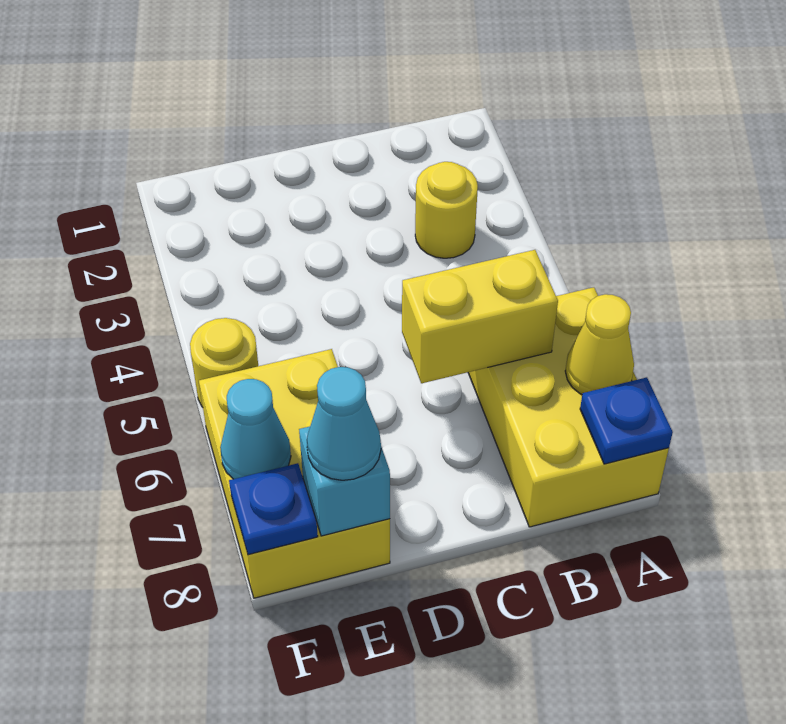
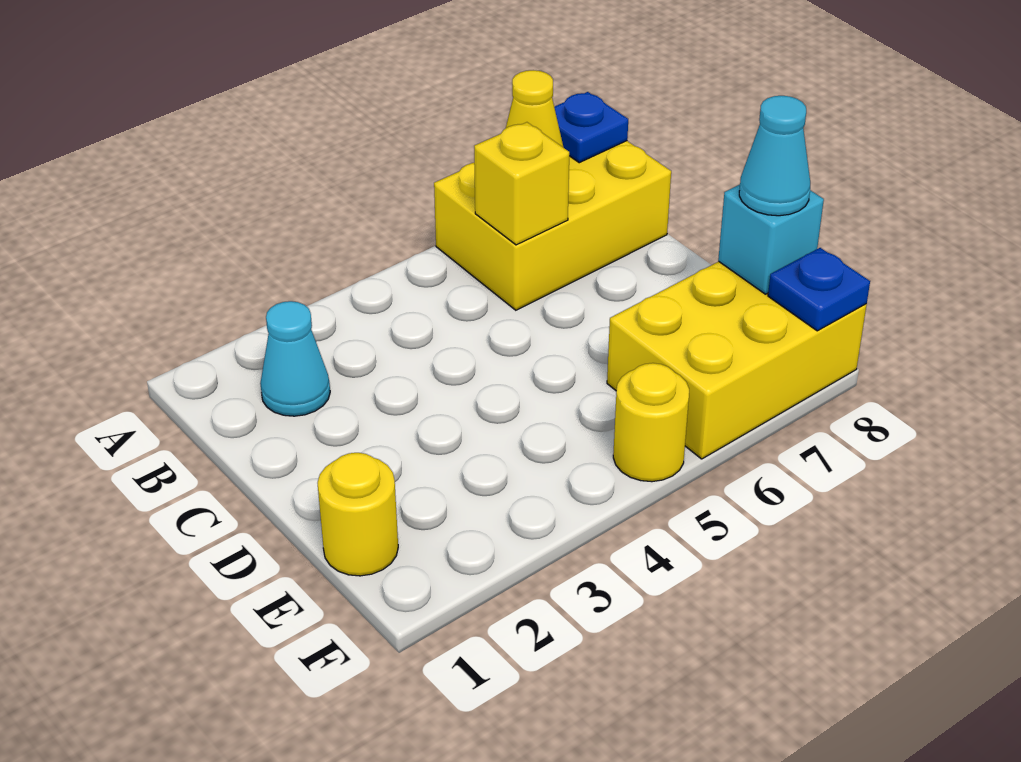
yellow 1x1 round brick [415,162,478,258] -> yellow 1x1 round brick moved to [318,453,398,576]
yellow 1x2 brick [402,250,558,383] -> yellow 1x1 brick [474,122,569,245]
cyan 1x1 cone [220,379,291,479] -> cyan 1x1 cone moved to [260,301,330,416]

